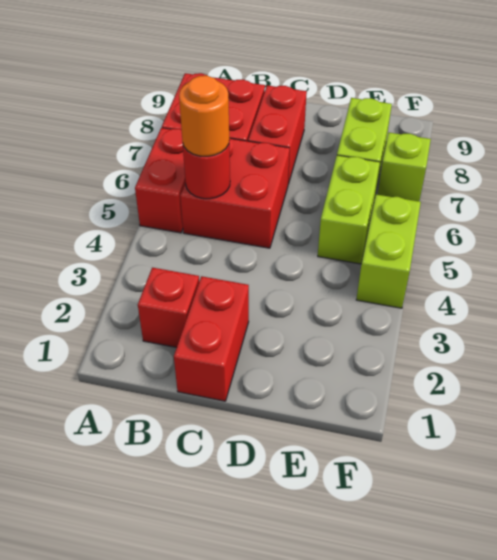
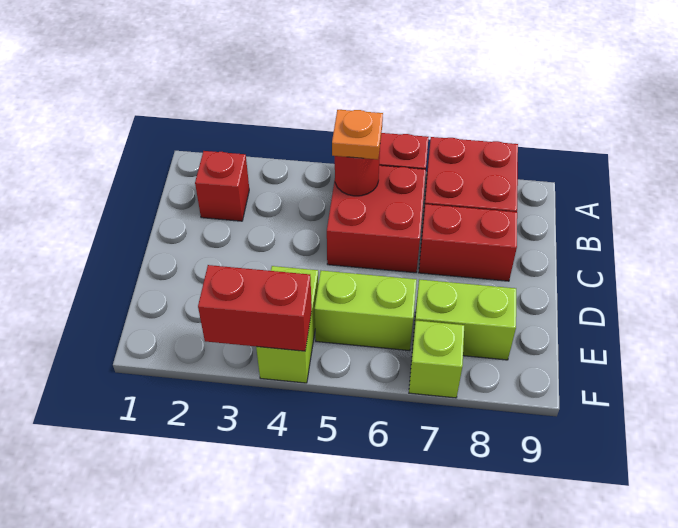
orange 1x1 round brick [179,76,229,156] -> orange 1x1 plate [332,110,383,159]
red 1x2 brick [174,276,249,401] -> red 1x2 brick moved to [198,265,312,351]
lime 1x2 brick [356,195,421,308] -> lime 1x2 brick turned to [256,266,318,383]

